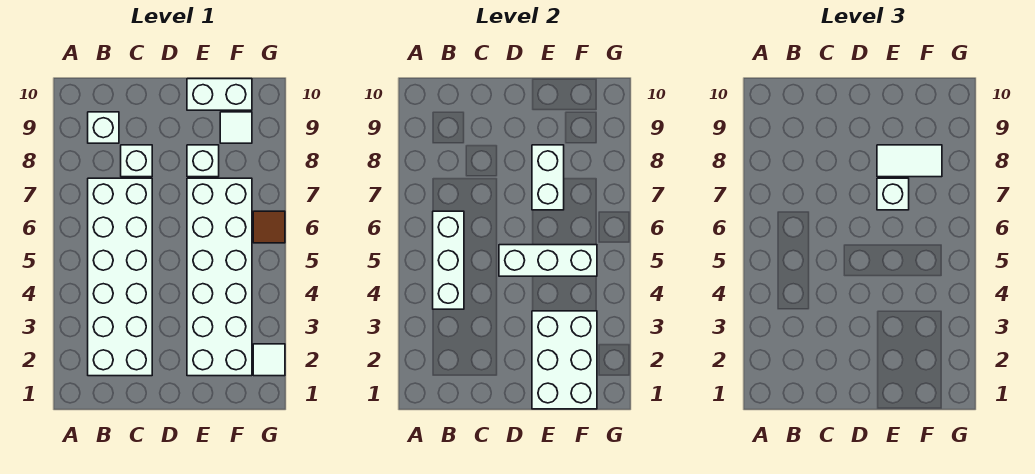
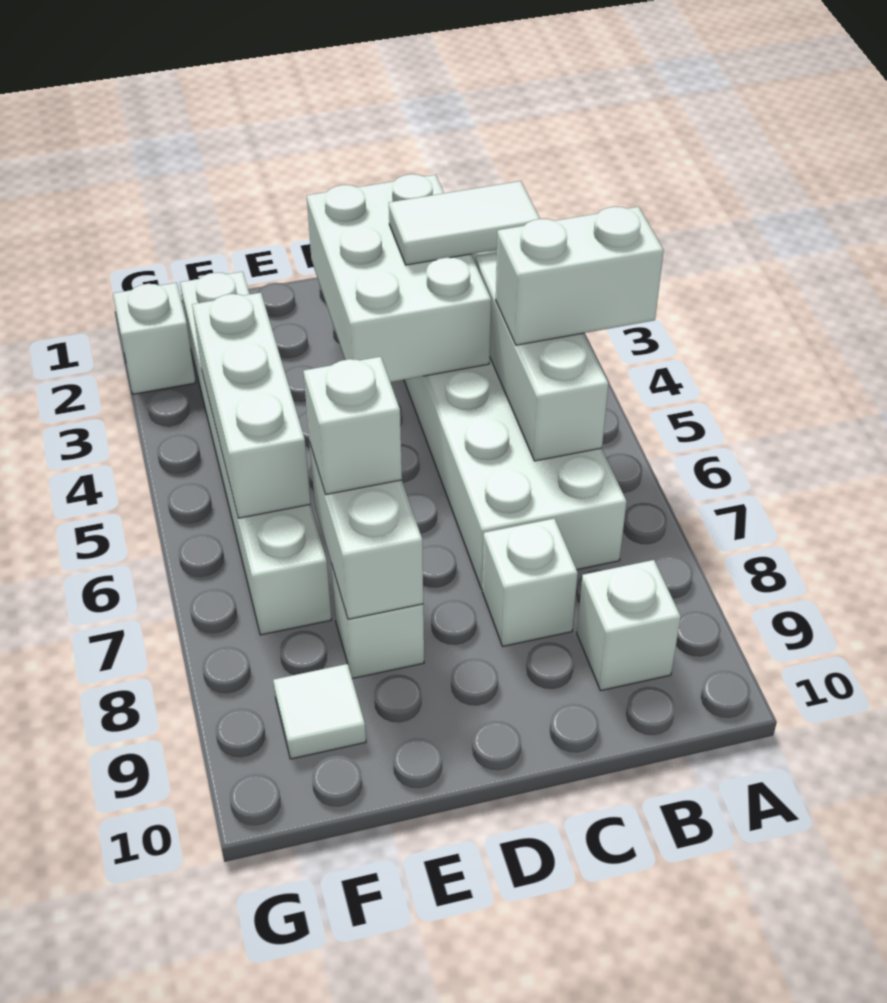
white 1x3 brick [499,245,597,276] -> white 1x3 brick turned to [192,293,310,518]
white 2x3 brick [532,311,597,409] -> white 2x3 brick moved to [307,174,491,382]
white 2x6 brick [187,178,252,376] -> white 1x6 brick [180,272,331,635]
white 1x2 tile [877,145,942,177] -> white 1x2 tile moved to [389,181,540,265]
white 1x2 brick [187,79,252,110] -> white 1x2 brick moved to [496,207,664,345]
white 1x1 tile [253,344,285,376] -> white 1x1 brick [113,283,196,394]
brown 1x1 tile [253,211,285,243] -> none

